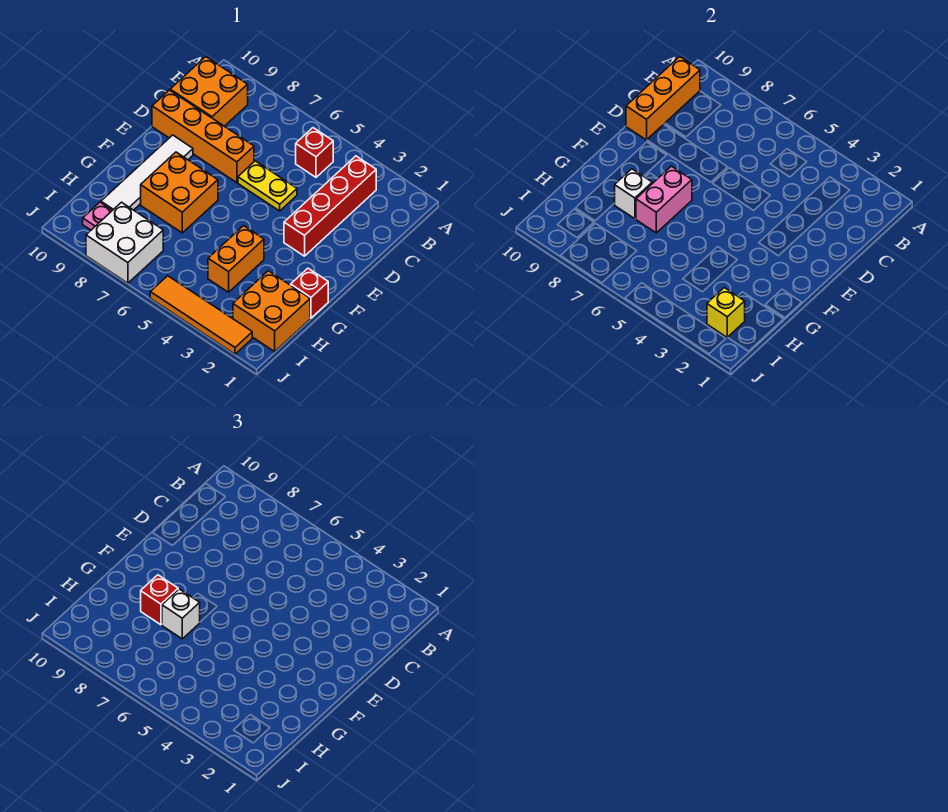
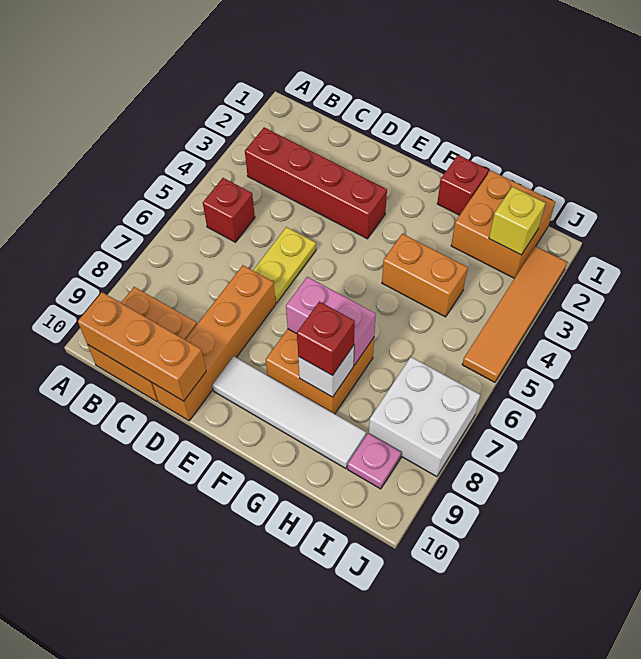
white 1x1 brick [162,589,200,639] -> none

